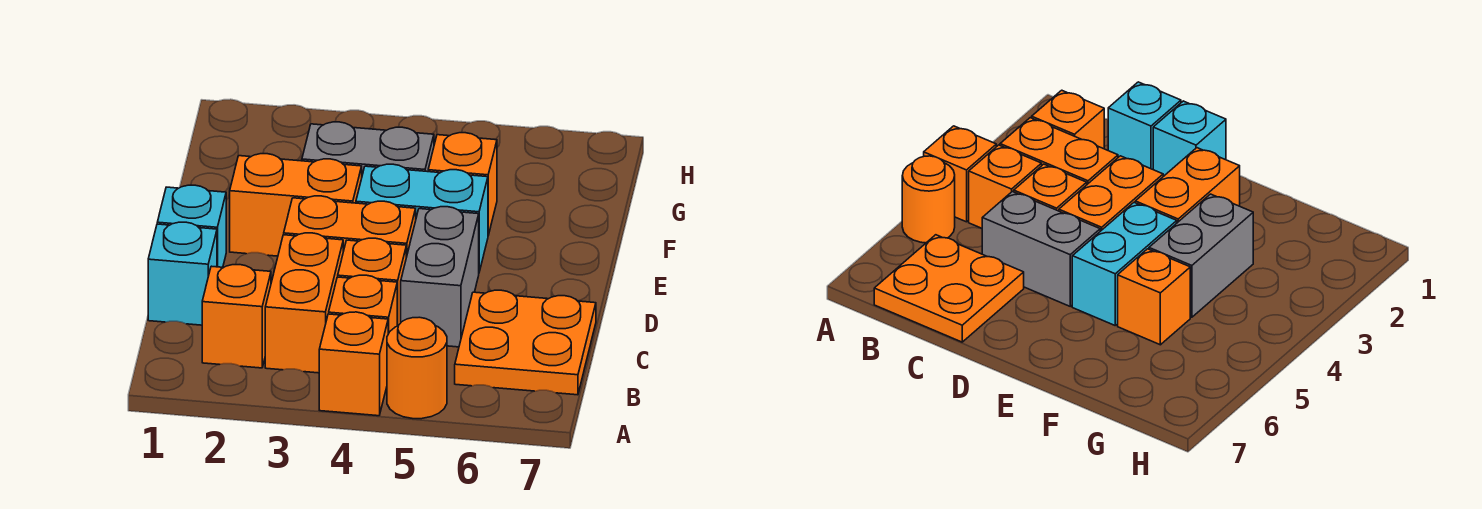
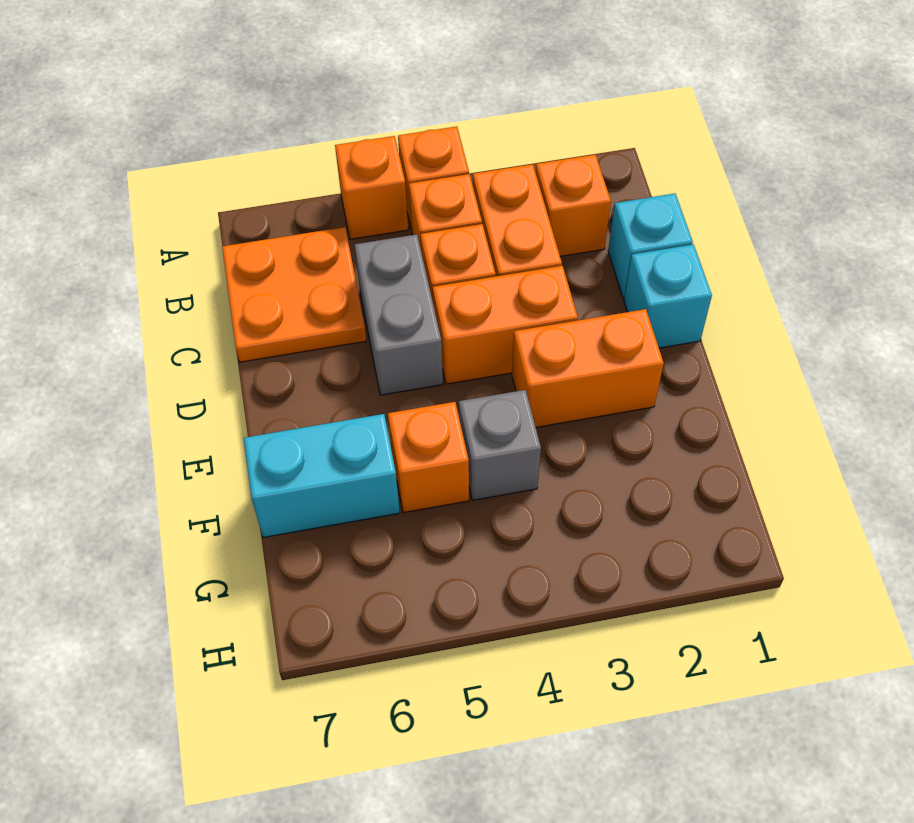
orange 1x1 round brick [387,317,447,419] -> orange 1x1 brick [335,136,408,239]
cyan 1x2 brick [356,164,488,272] -> cyan 1x2 brick moved to [244,414,400,537]
grey 1x2 brick [302,122,434,175] -> grey 1x1 brick [459,390,541,500]

